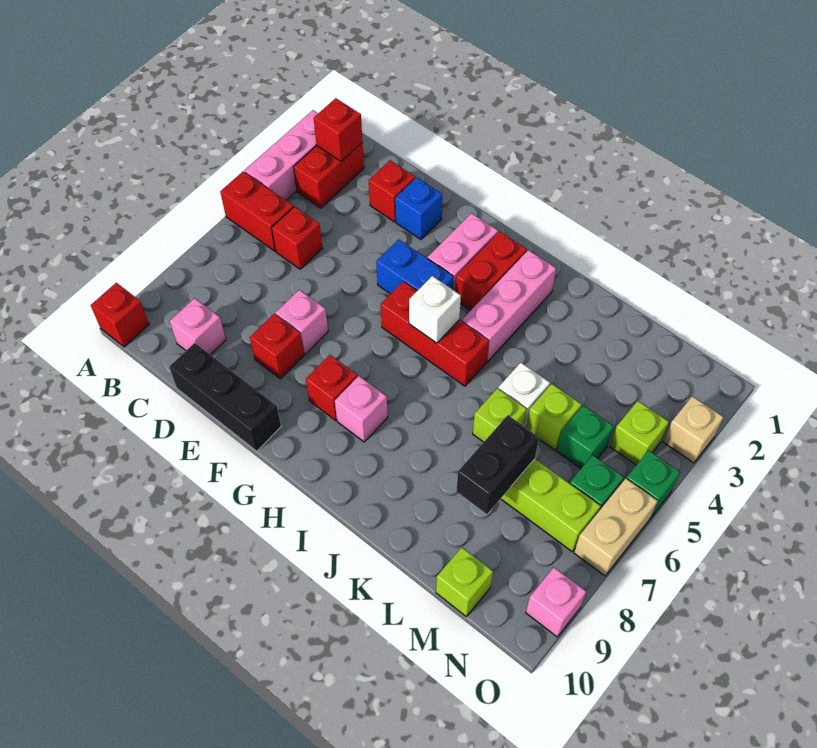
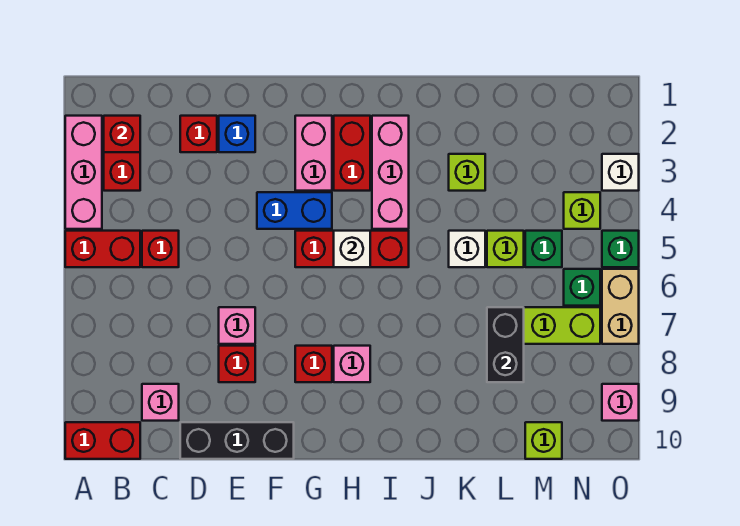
red 1x1 brick [91,283,149,347] -> red 1x2 brick [65,422,140,459]
lime 1x1 brick [473,388,527,442] -> lime 1x1 brick moved to [449,154,485,191]
tan 1x1 brick [663,396,723,463] -> white 1x1 brick [602,154,639,191]

